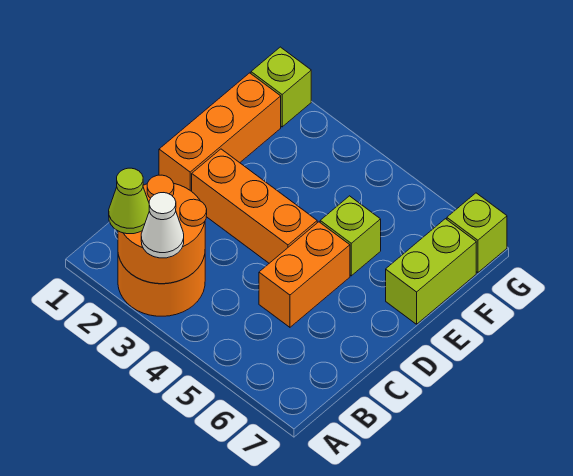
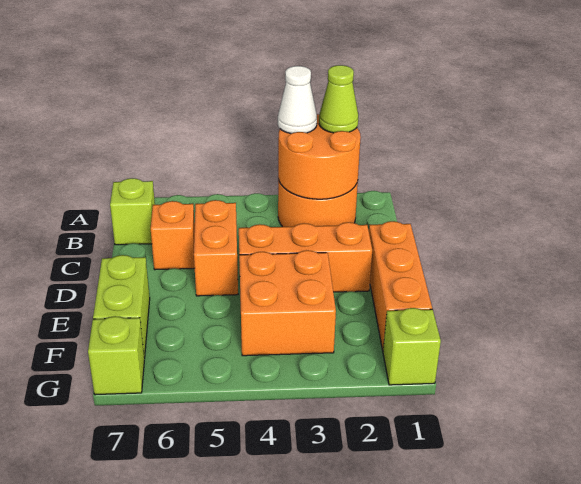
none -> orange 1x1 brick [151,201,195,270]
none -> orange 2x2 brick [239,250,336,356]
lime 1x1 brick [320,196,381,276] -> lime 1x1 brick moved to [110,178,155,245]

